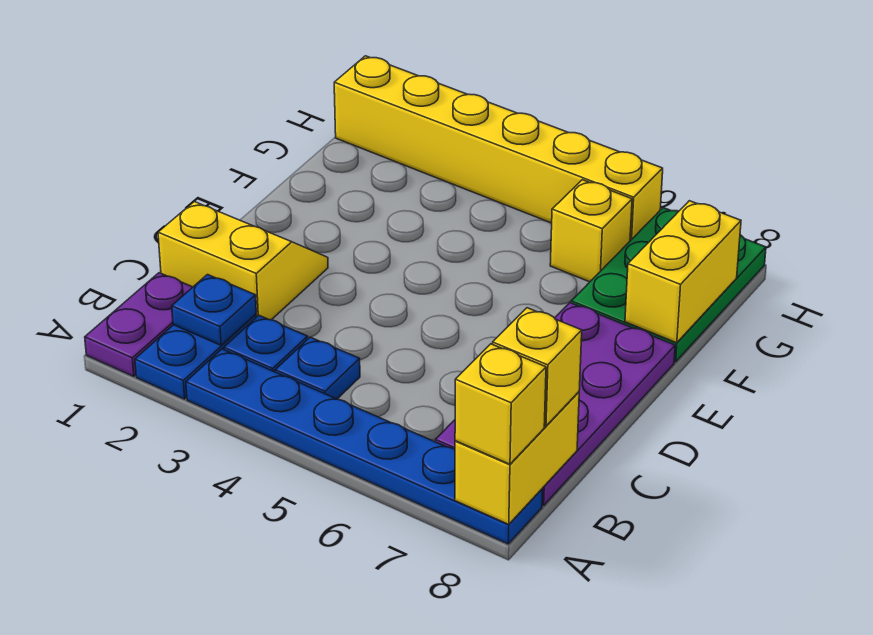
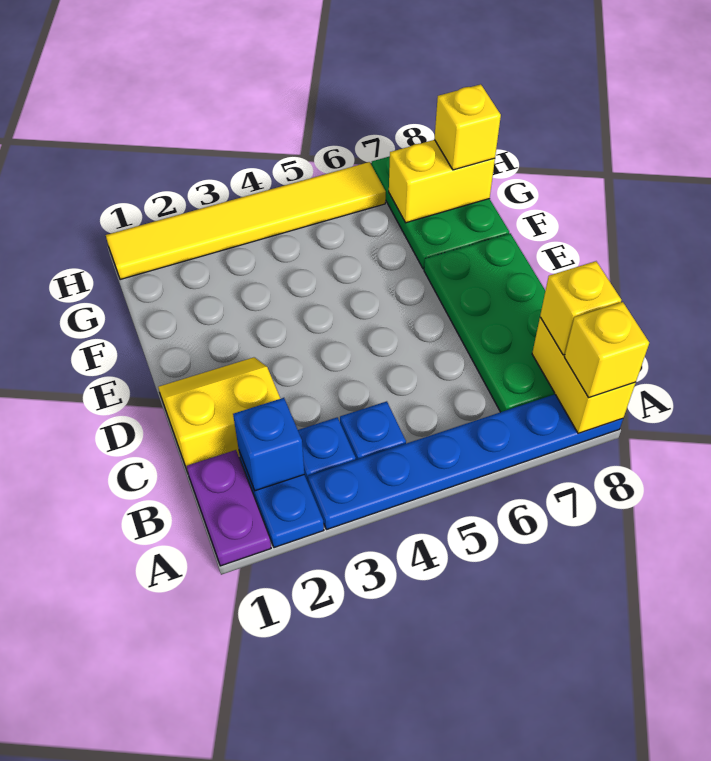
blue 1x1 plate [172,275,256,345] -> blue 1x1 brick [233,398,304,491]
purple 2x4 plate [435,303,675,506] -> green 2x4 plate [424,233,555,412]
yellow 1x2 brick [625,201,741,343] -> yellow 1x2 brick turned to [389,140,495,223]
yellow 1x1 brick [550,180,632,282] -> yellow 1x1 brick moved to [434,84,501,170]
yellow 1x6 brick [334,56,663,241] -> yellow 1x6 tile [106,162,386,280]

